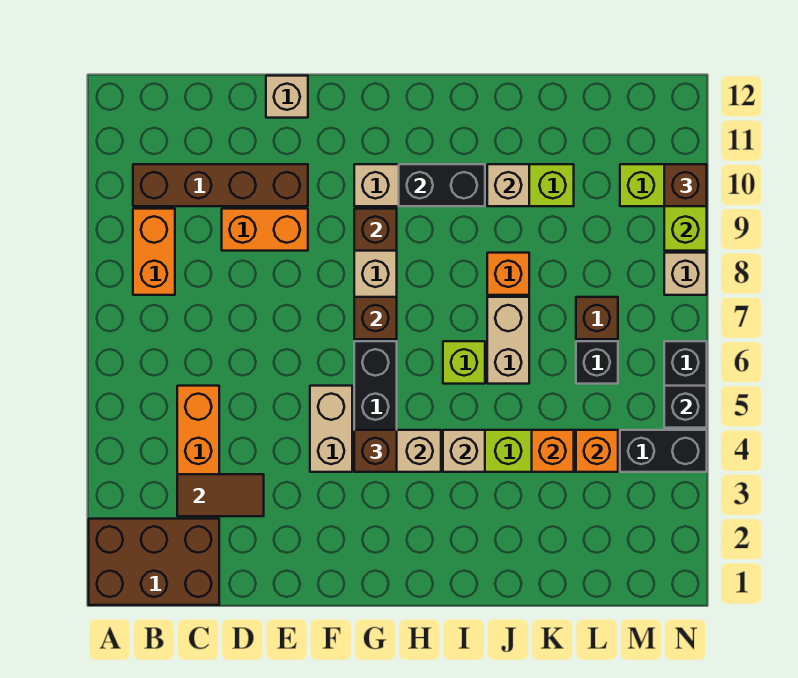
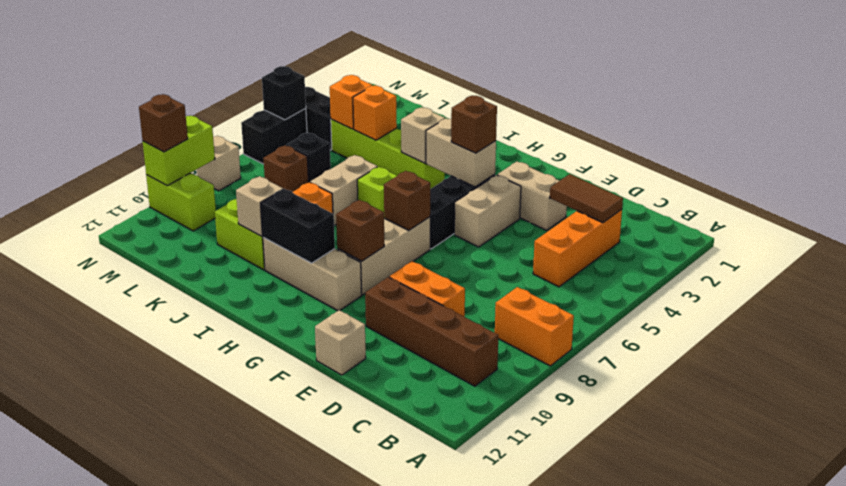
brown 2x3 brick [89,519,219,605] -> none
orange 1x2 brick [133,209,175,295] -> orange 1x2 brick turned to [495,287,574,366]
none -> tan 1x2 brick [497,162,567,230]

